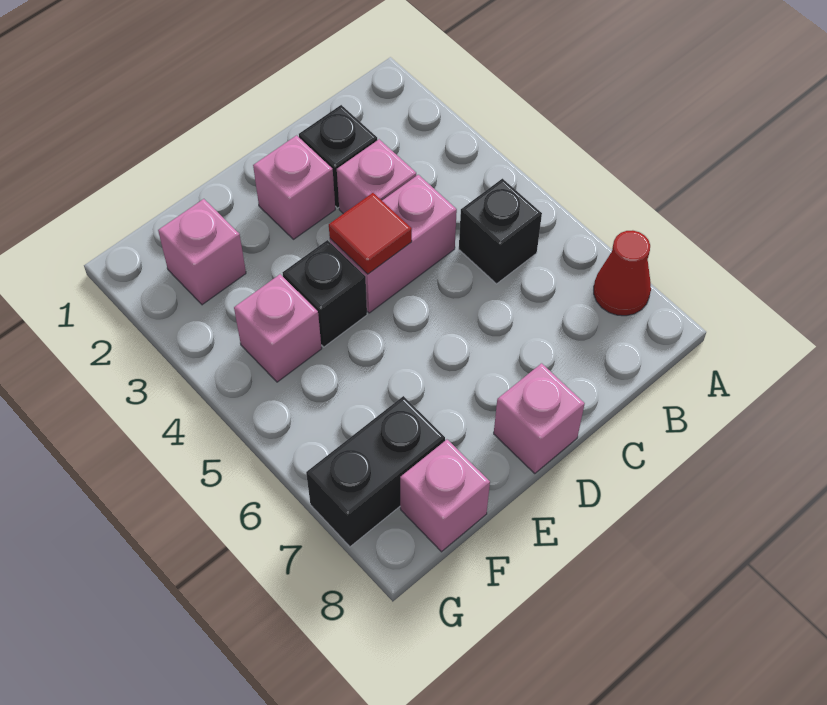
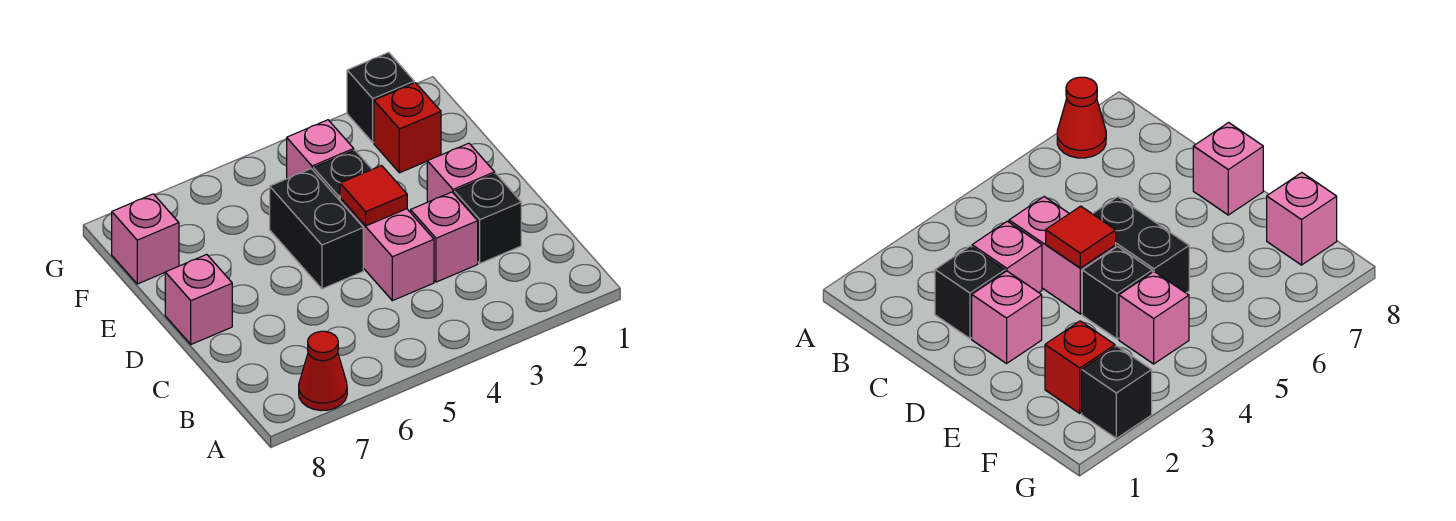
black 1x1 brick [459,179,542,284] -> black 1x1 brick moved to [347,52,414,142]
pink 1x1 brick [158,199,246,305] -> red 1x1 brick [374,83,441,173]
black 1x2 brick [306,396,445,547] -> black 1x2 brick moved to [270,169,363,289]

